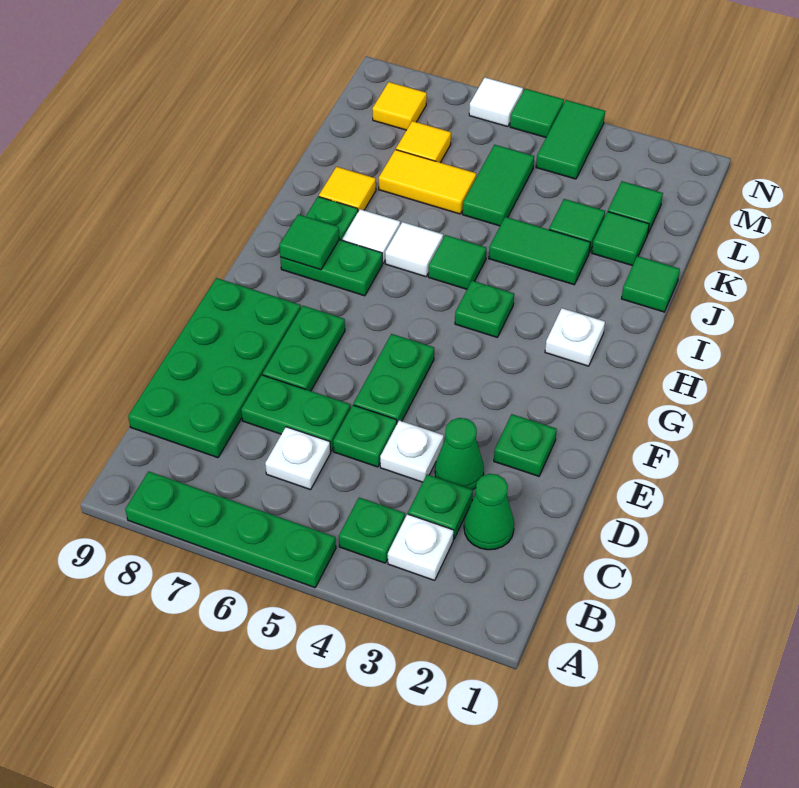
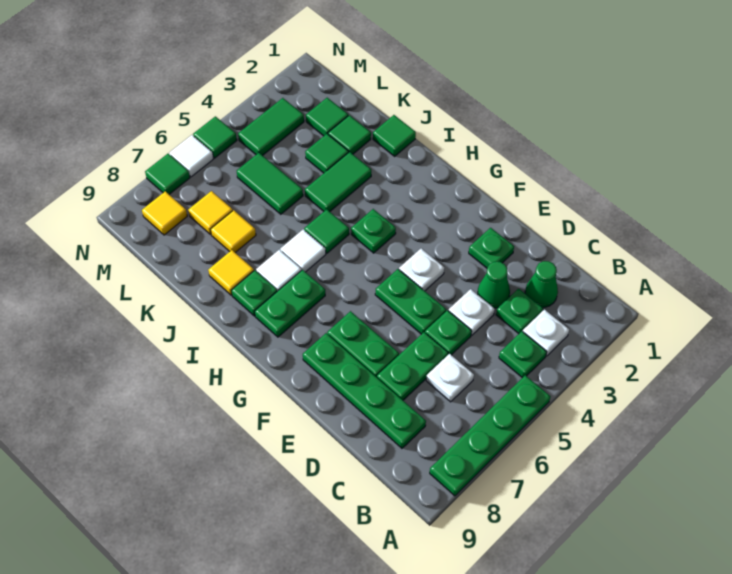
green 2x4 plate [128,278,301,458] -> green 1x4 plate [303,333,426,448]
white 1x1 plate [545,308,605,366] -> white 1x1 plate moved to [399,249,444,291]
green 1x1 tile [279,214,339,270] -> green 1x1 tile moved to [145,154,190,194]
yellow 1x2 tile [379,150,476,214] -> yellow 1x1 tile [211,210,256,253]
green 1x2 tile [536,100,605,179] -> green 1x2 tile turned to [238,98,304,156]

